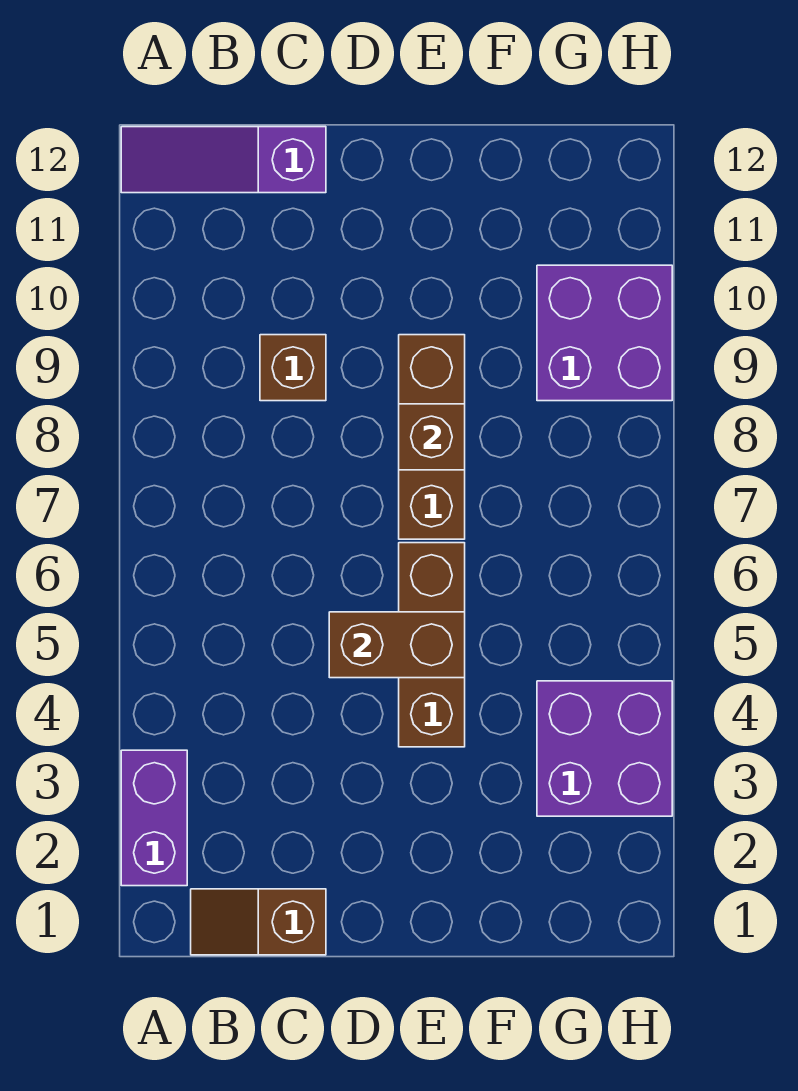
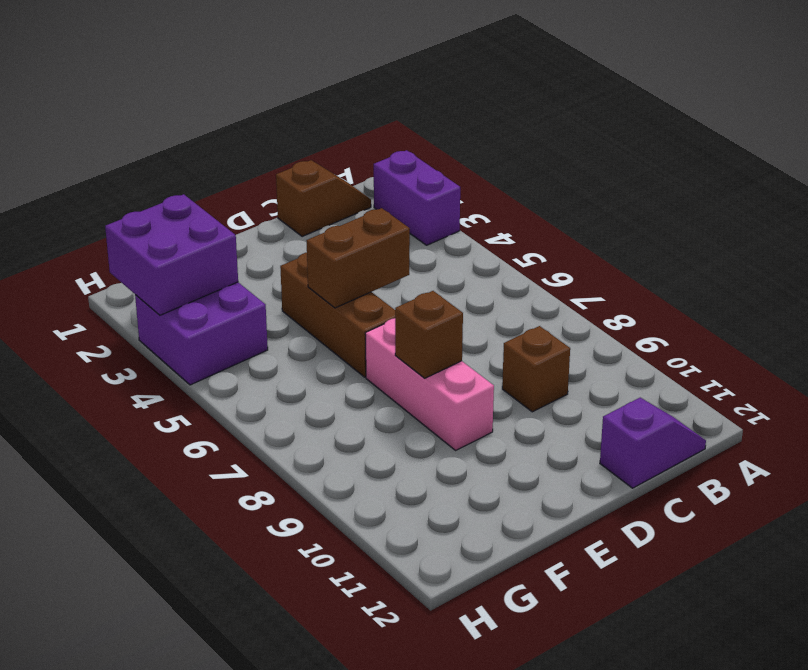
purple 1x3 slope [121,127,326,193] -> purple 1x2 slope [600,398,706,488]
brown 1x3 brick [399,335,465,539] -> pink 1x3 brick [365,318,494,450]
purple 2x2 brick [537,265,672,401] -> purple 2x2 brick moved to [105,194,238,315]

